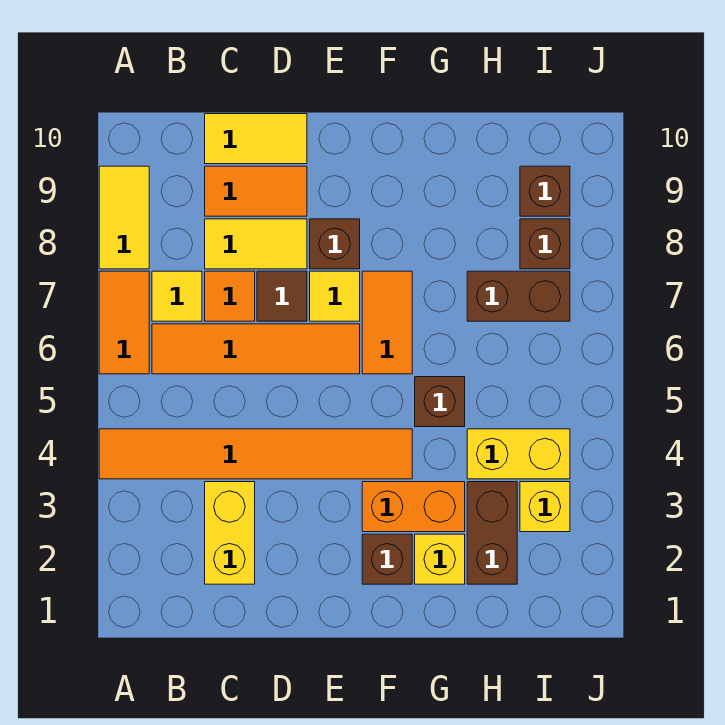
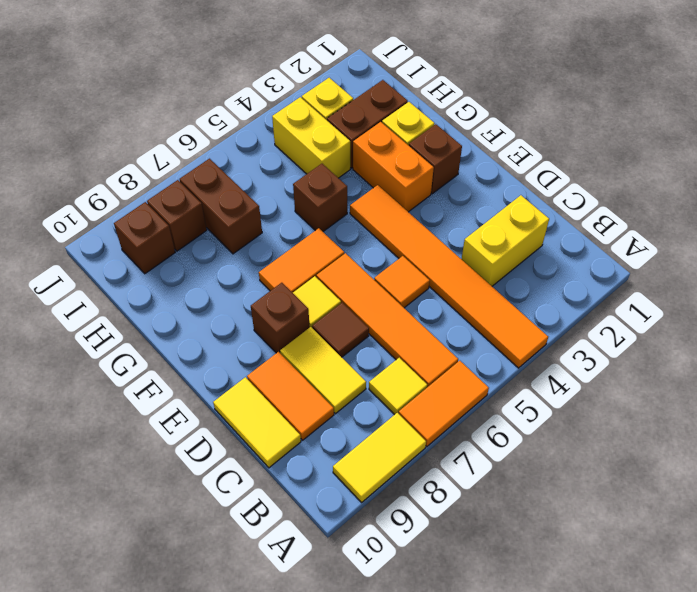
orange 1x1 tile [205,271,255,321] -> orange 1x1 tile moved to [374,256,430,308]

